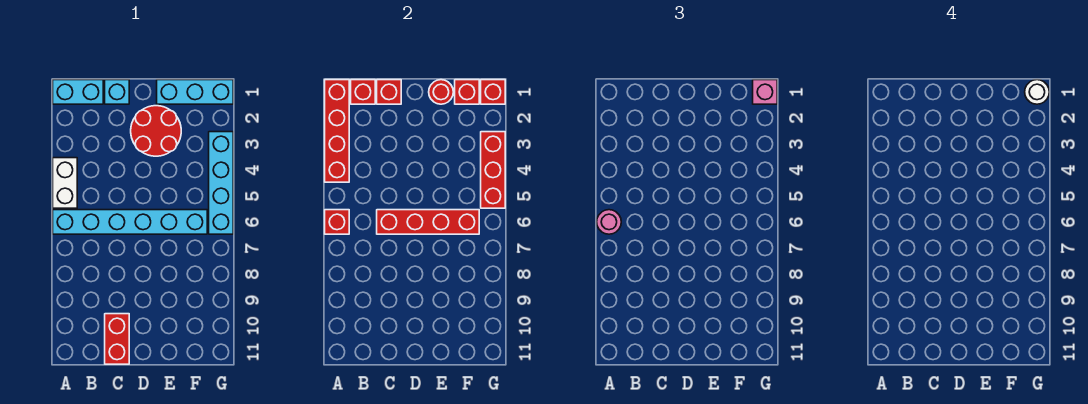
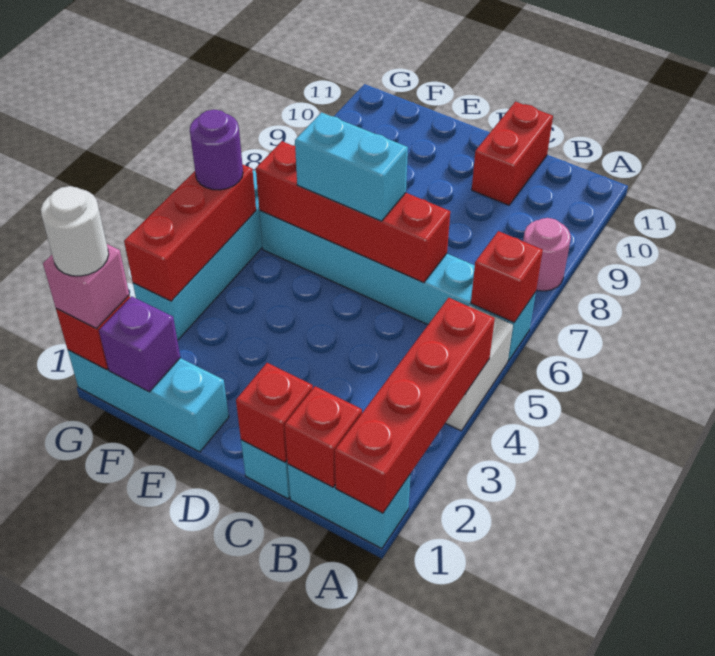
pink 1x1 round brick [597,210,621,234] -> pink 1x1 round brick moved to [523,218,571,291]
red 2x2 round brick [131,106,181,156] -> none
none -> cyan 1x2 brick [295,112,408,221]
red 1x1 round brick [429,80,453,104] -> none
red 1x1 brick [455,80,479,104] -> purple 1x1 brick [99,296,180,392]
none -> purple 1x1 round brick [190,110,243,190]

